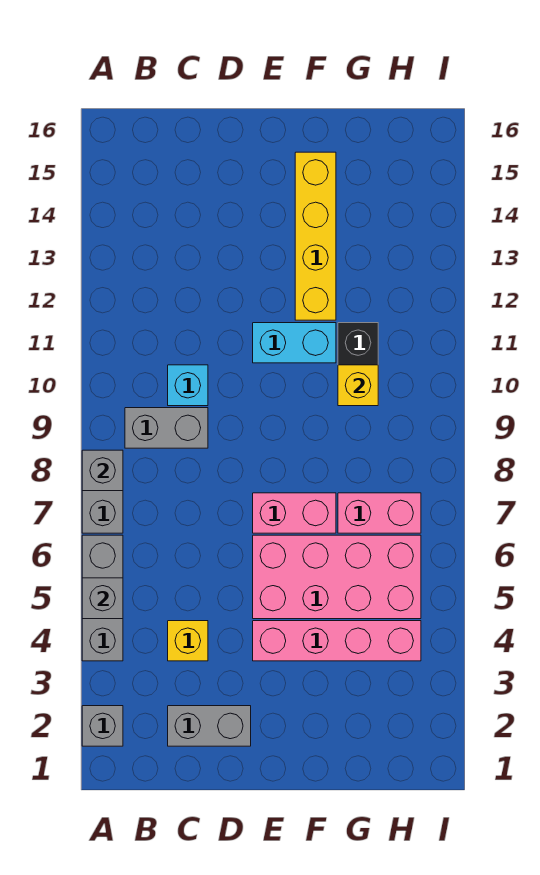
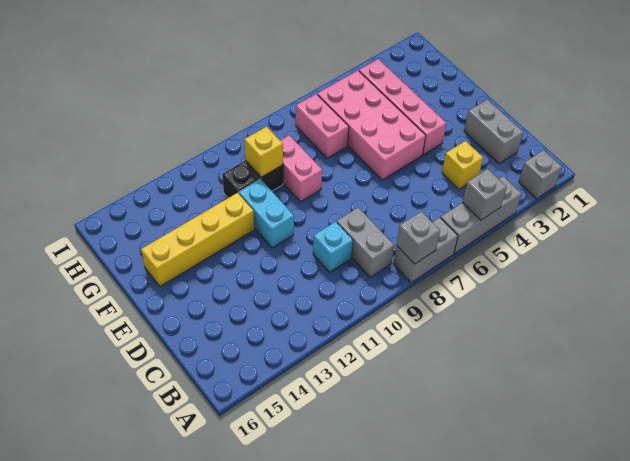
pink 1x2 brick [253,493,336,533] -> pink 1x2 brick moved to [280,135,322,202]

